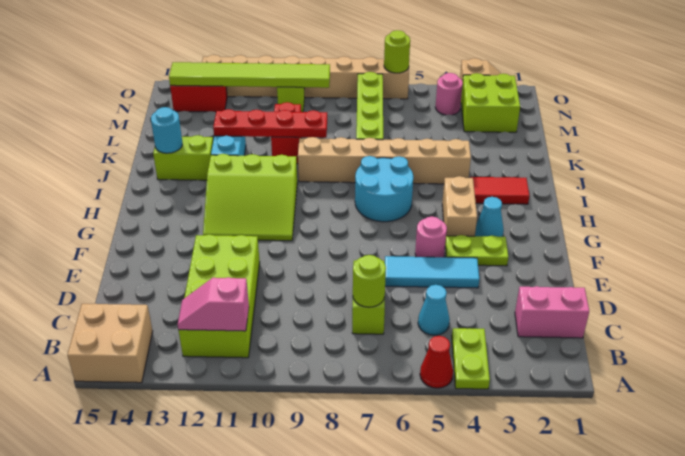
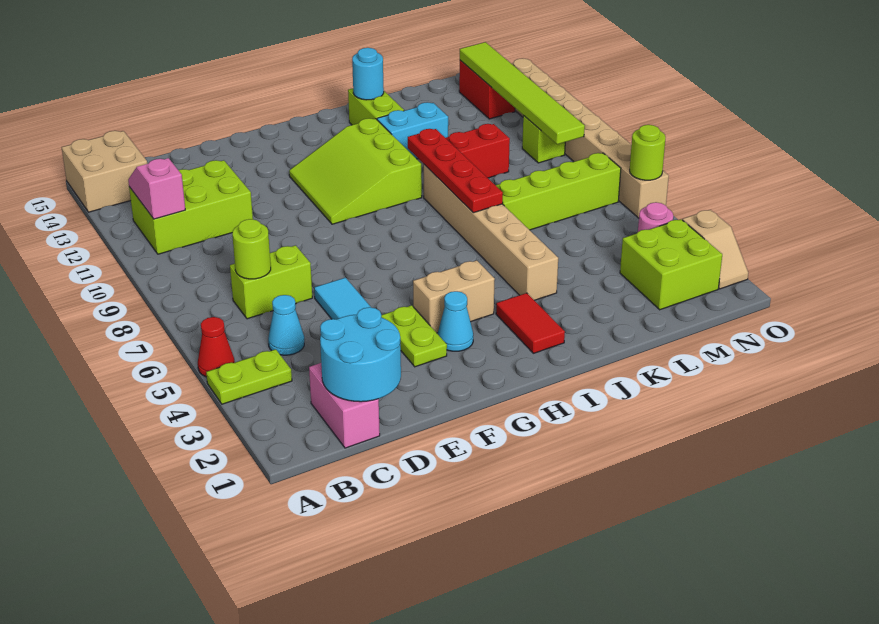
lime 2x4 brick [179,235,260,358] -> lime 2x3 brick [129,160,253,254]
pink 1x1 round brick [415,217,447,257] -> none
cyan 2x2 round brick [355,156,413,222] -> cyan 2x2 round brick moved to [320,307,401,402]
red 1x4 plate [213,109,327,138] -> red 1x4 plate moved to [408,129,503,213]

